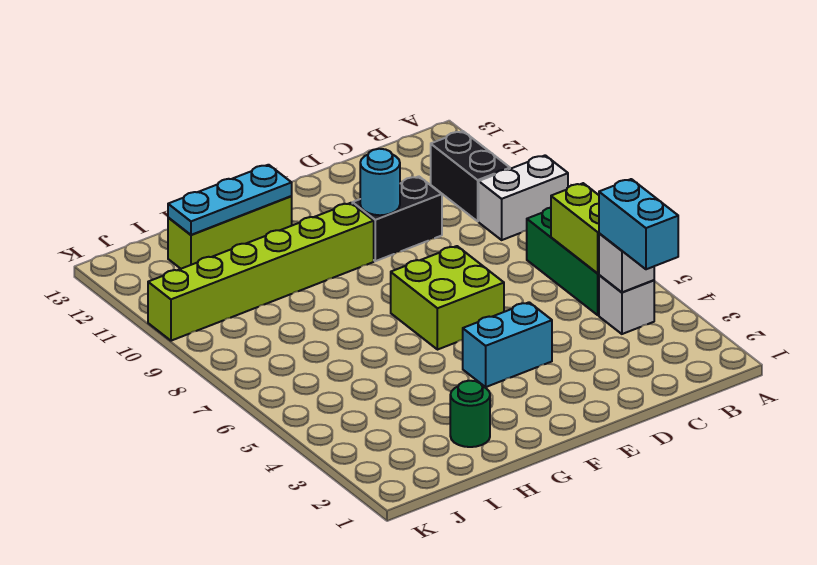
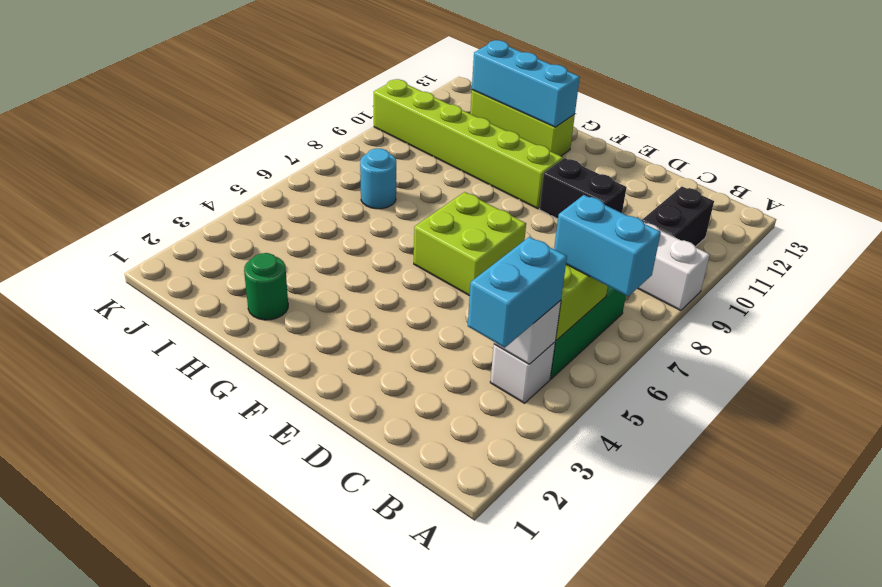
cyan 1x2 brick [463,302,552,387] -> cyan 1x2 brick moved to [554,195,661,296]
cyan 1x1 round brick [360,149,400,215] -> cyan 1x1 round brick moved to [360,149,396,209]
cyan 1x3 plate [168,165,292,235] -> cyan 1x3 brick [472,40,580,127]

